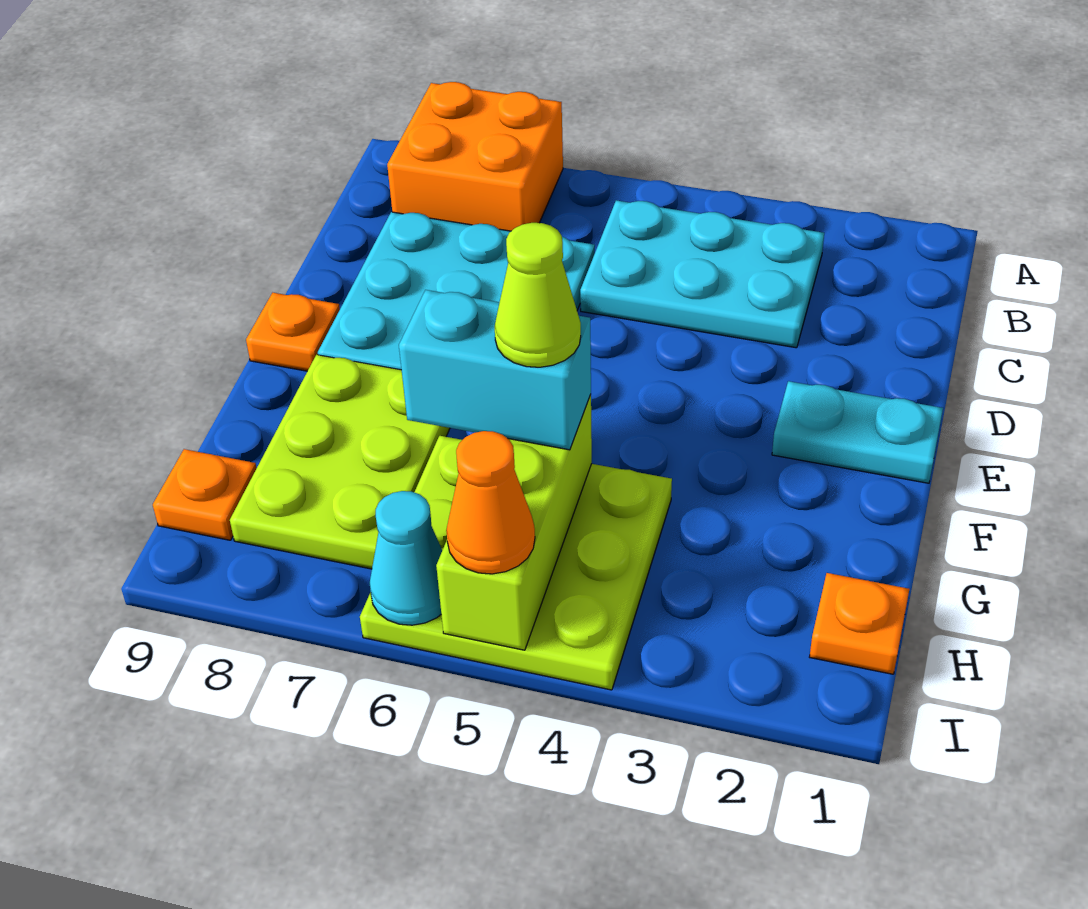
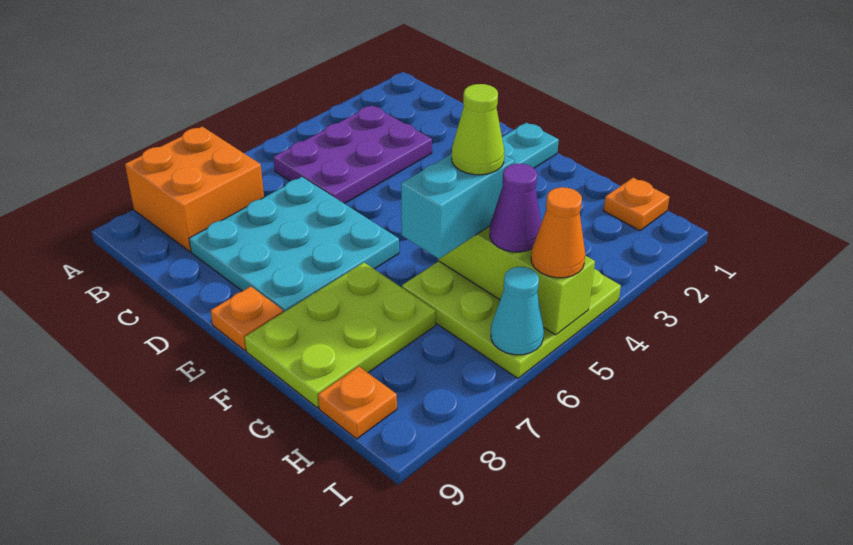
cyan 2x3 plate [580,200,824,348] -> purple 2x3 plate [274,105,432,204]
lime 2x3 plate [230,355,450,569] -> lime 2x3 plate turned to [245,263,436,408]
none -> purple 1x1 cone [490,164,541,252]

